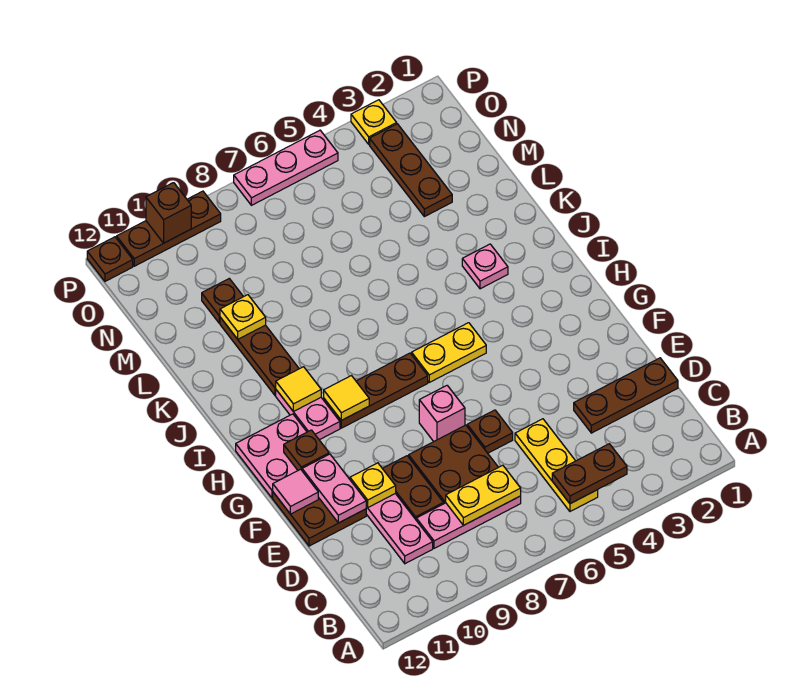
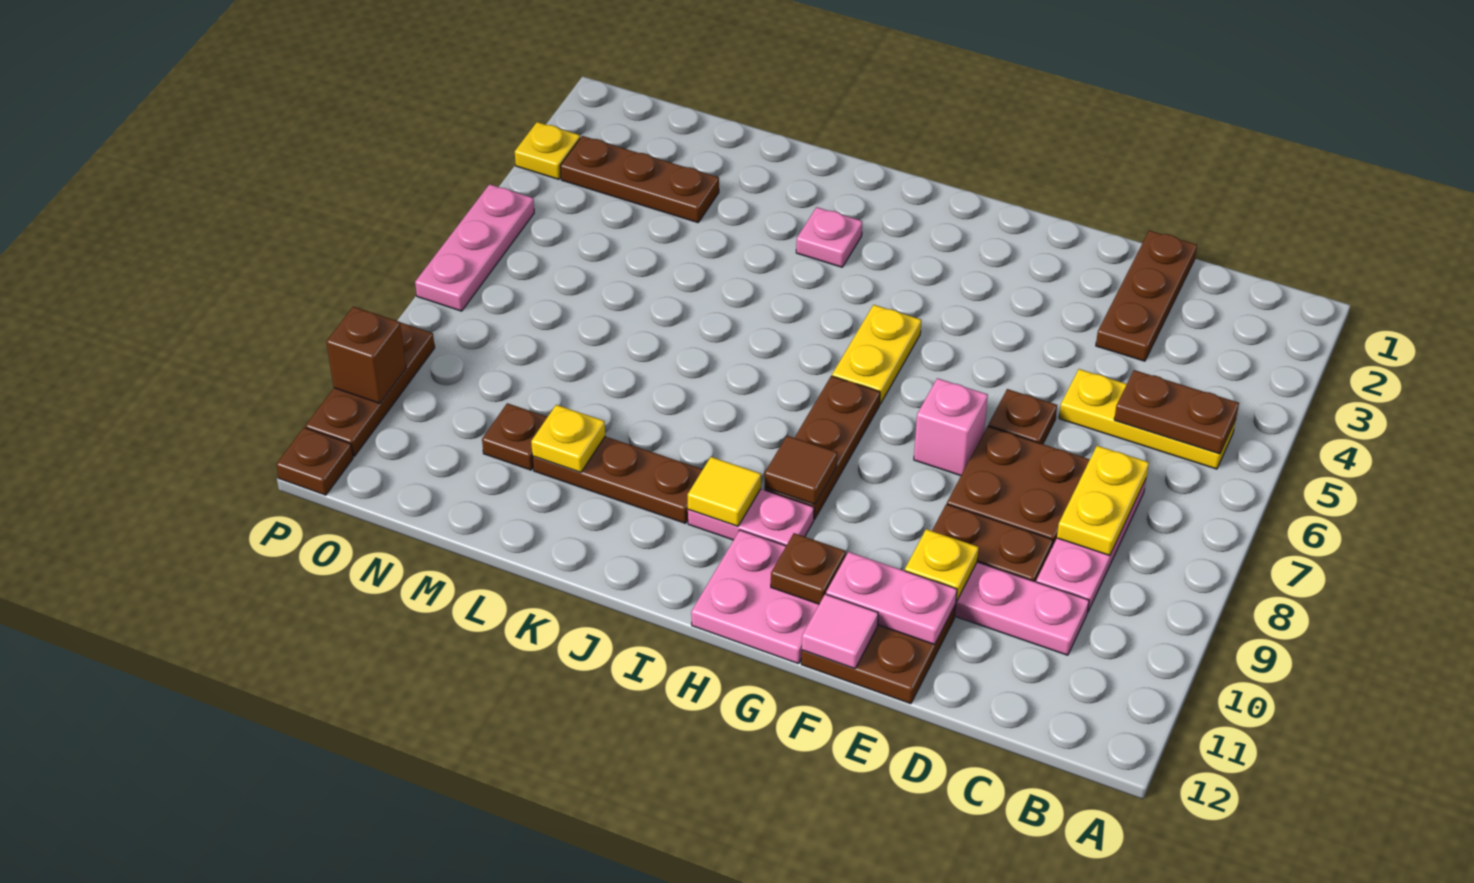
brown 1x2 plate [552,444,627,504] -> brown 1x2 plate turned to [1114,370,1239,454]
yellow 1x1 tile [324,376,369,420] -> brown 1x1 tile [765,436,837,504]

